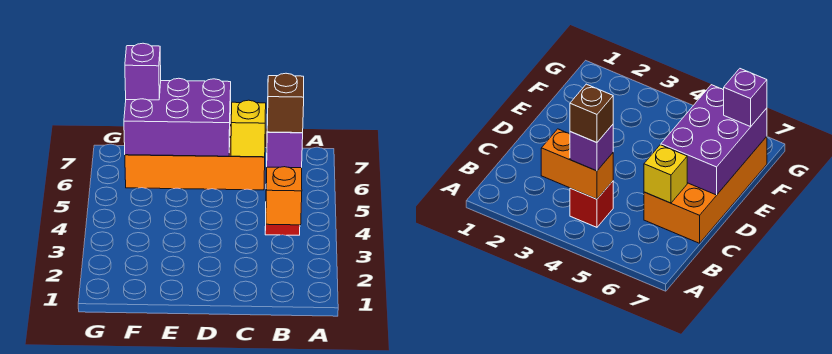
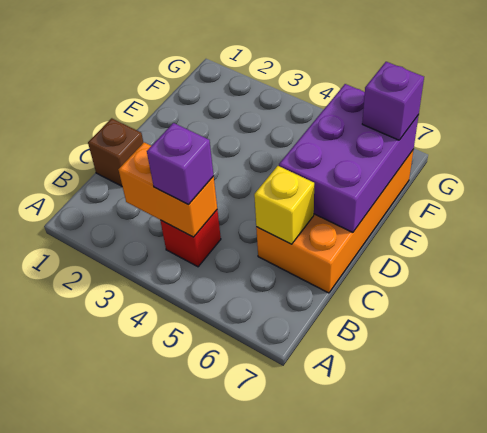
brown 1x1 brick [267,73,304,133] -> brown 1x1 brick moved to [88,118,143,186]

